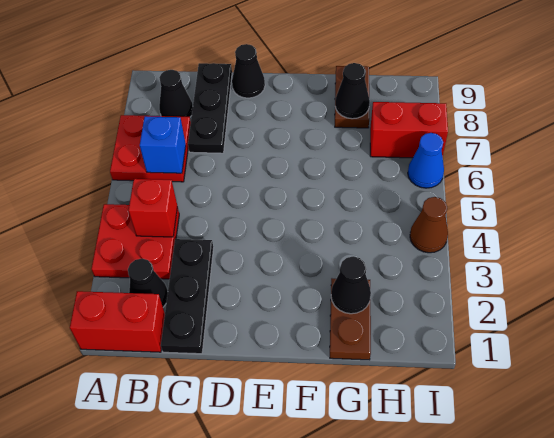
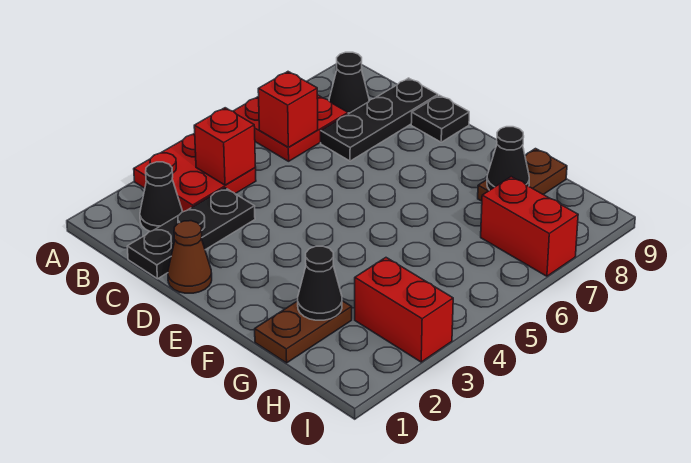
red 1x2 brick [70,291,165,352] -> red 1x2 brick moved to [355,258,453,362]
blue 1x1 brick [140,116,186,173] -> red 1x1 brick [258,72,318,147]
black 1x1 cone [232,44,265,98] -> black 1x1 plate [411,95,469,142]
brown 1x1 cone [410,197,448,253] -> brown 1x1 cone moved to [168,221,212,293]
blue 1x1 cone [408,133,444,188] -> none

